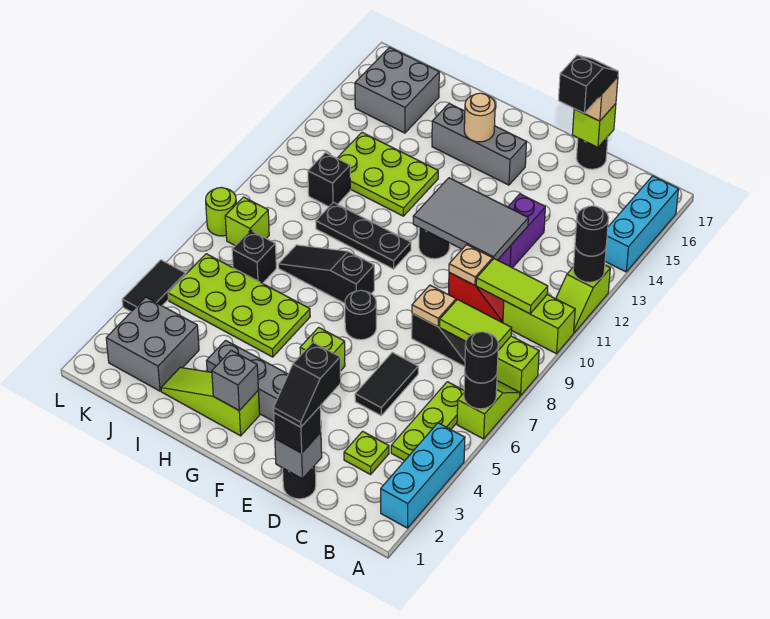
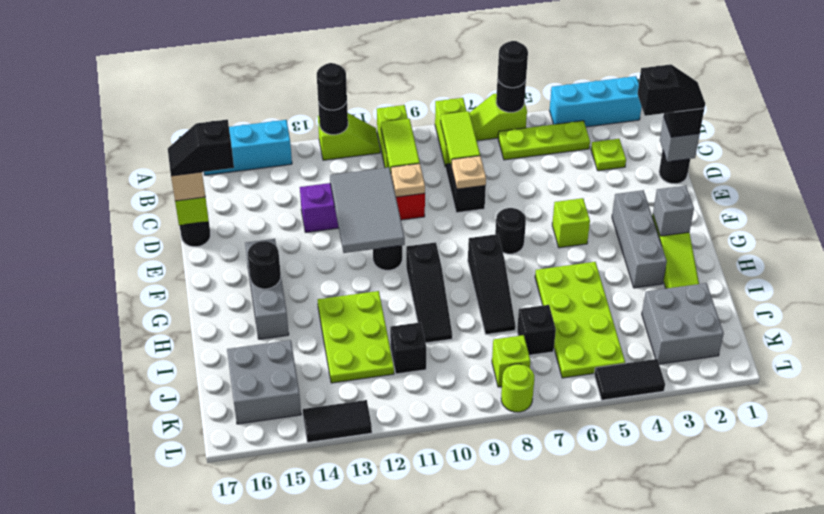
black 1x2 tile [355,352,418,415] -> black 1x2 tile moved to [303,400,372,442]
black 1x3 plate [316,202,411,269] -> black 1x3 slope [406,242,452,343]
tan 1x1 round brick [464,93,495,142] -> black 1x1 round brick [248,241,281,289]

